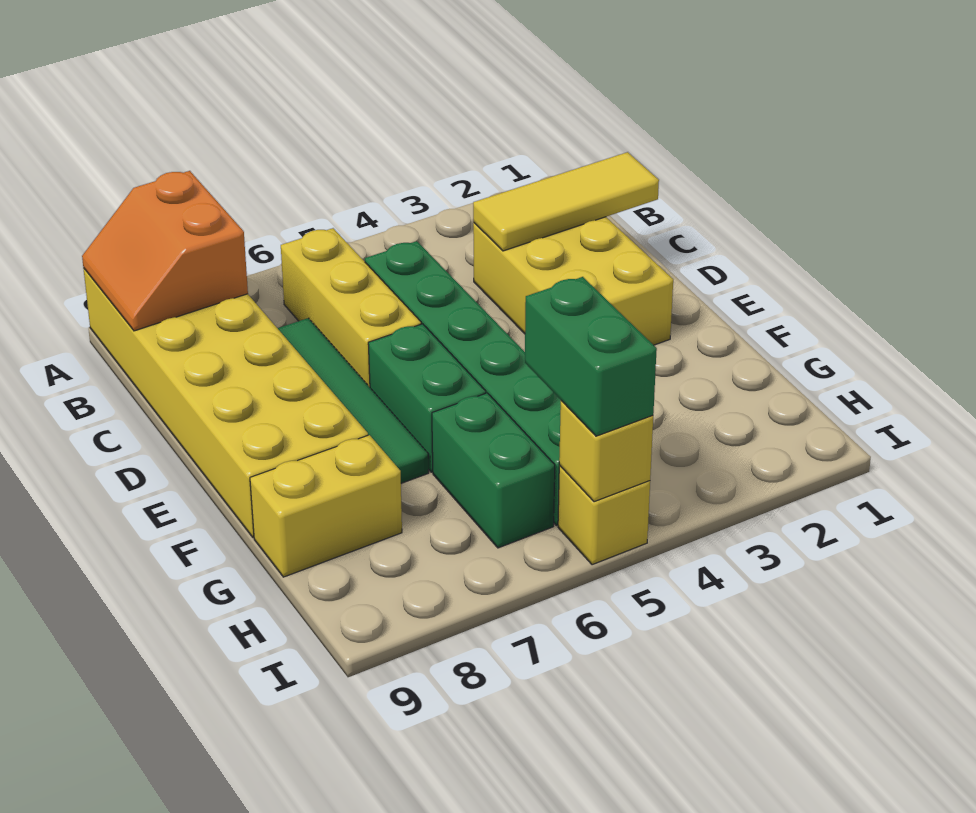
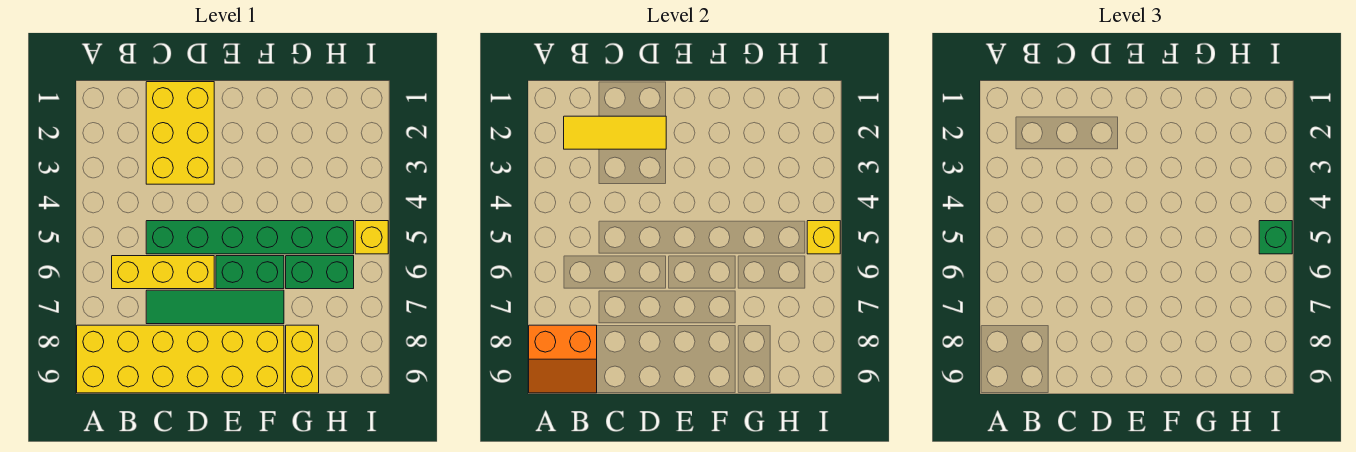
yellow 1x3 tile [473,152,659,251] -> yellow 1x3 tile turned to [564,116,666,149]
yellow 2x3 brick [473,217,673,345] -> yellow 2x3 brick turned to [146,82,214,184]
green 1x2 brick [525,277,657,436] -> green 1x1 brick [1259,221,1292,254]

